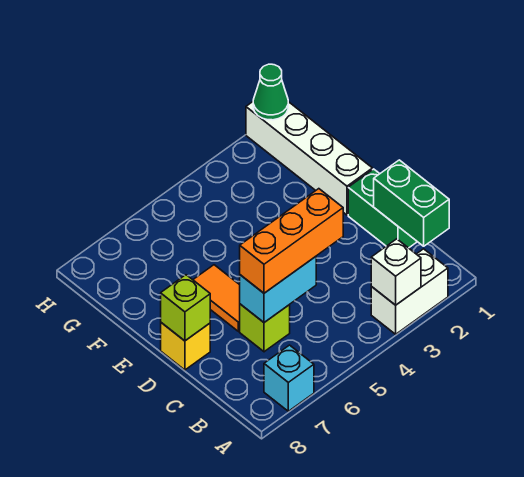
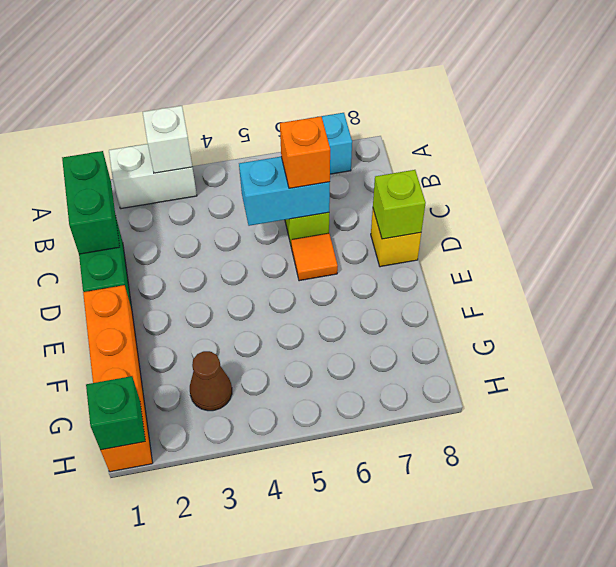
orange 1x3 brick [240,189,343,293] -> orange 1x1 brick [280,116,330,188]
orange 1x2 tile [193,265,240,331] -> orange 1x1 tile [291,233,338,281]
white 1x4 brick [246,102,372,215] -> orange 1x4 brick [83,285,152,472]
none -> brown 1x1 cone [190,351,232,411]
green 1x1 cone [253,64,288,120] -> green 1x1 brick [86,376,145,450]

